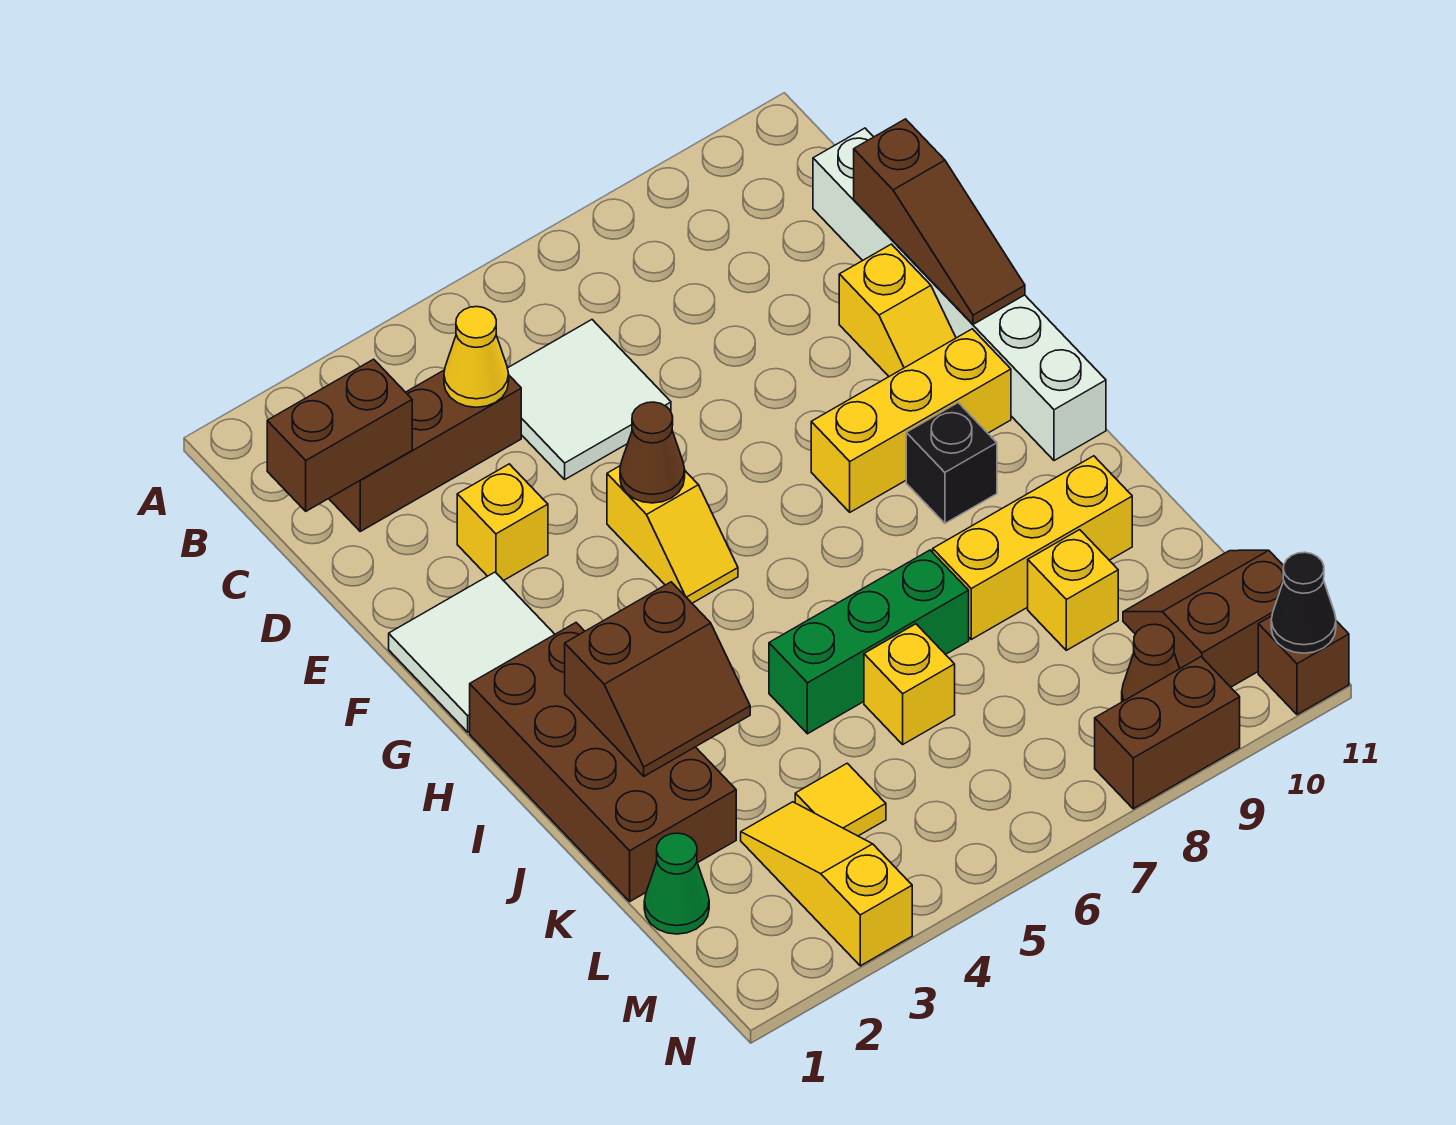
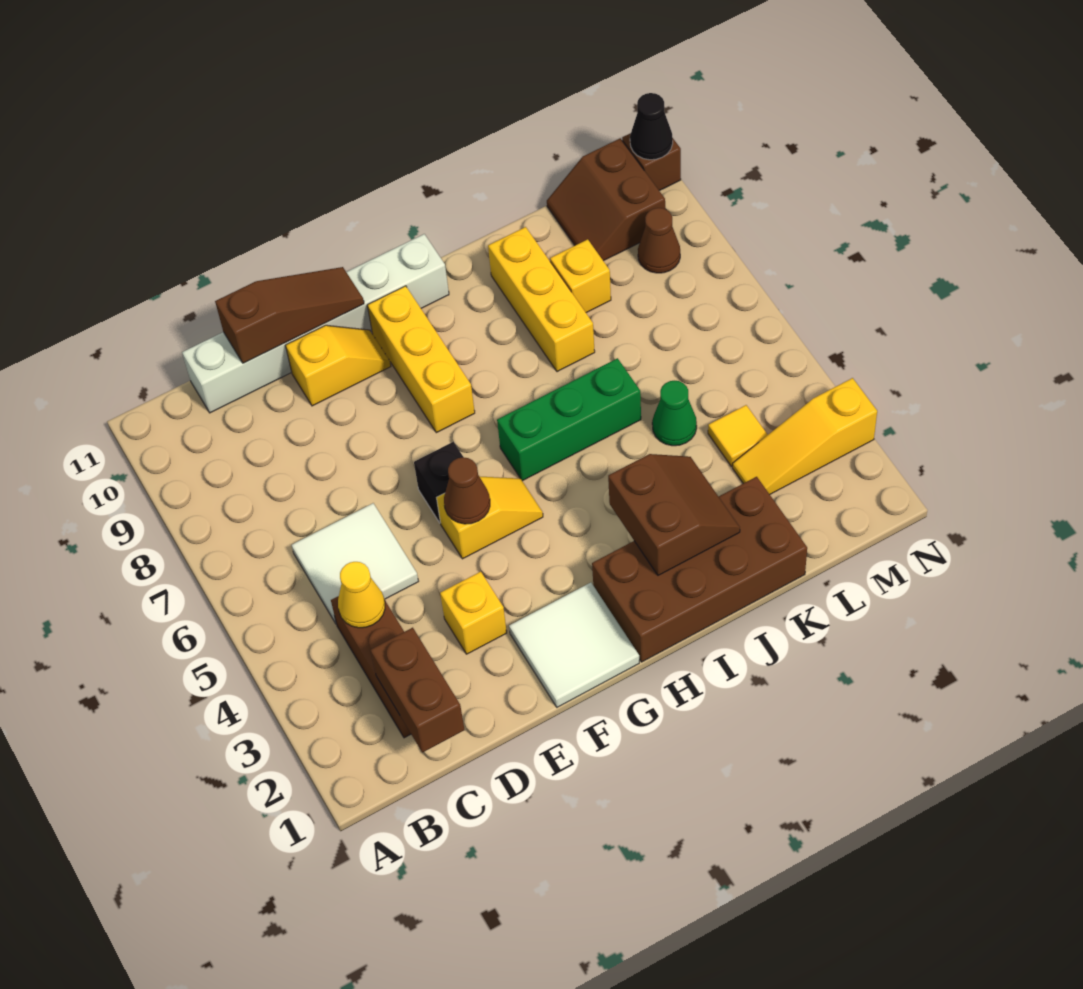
black 1x1 brick [906,403,997,523] -> black 1x1 brick moved to [414,442,463,523]
green 1x3 brick [769,550,969,734] -> green 1x3 brick turned to [497,358,641,481]
yellow 1x1 brick [864,624,955,744] -> none
green 1x1 cone [644,833,709,934] -> green 1x1 cone moved to [652,381,697,446]
brown 1x2 brick [1095,657,1240,809] -> none

